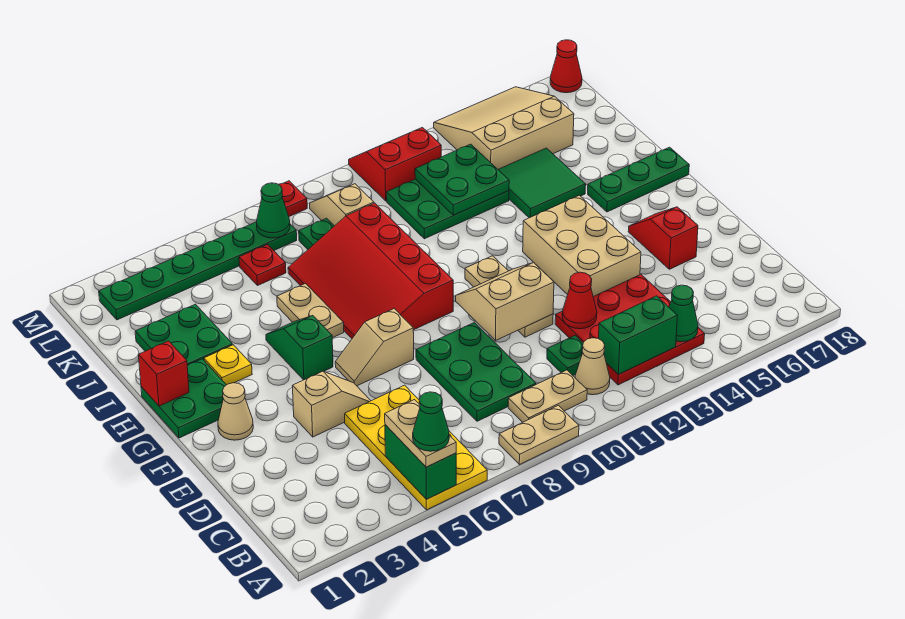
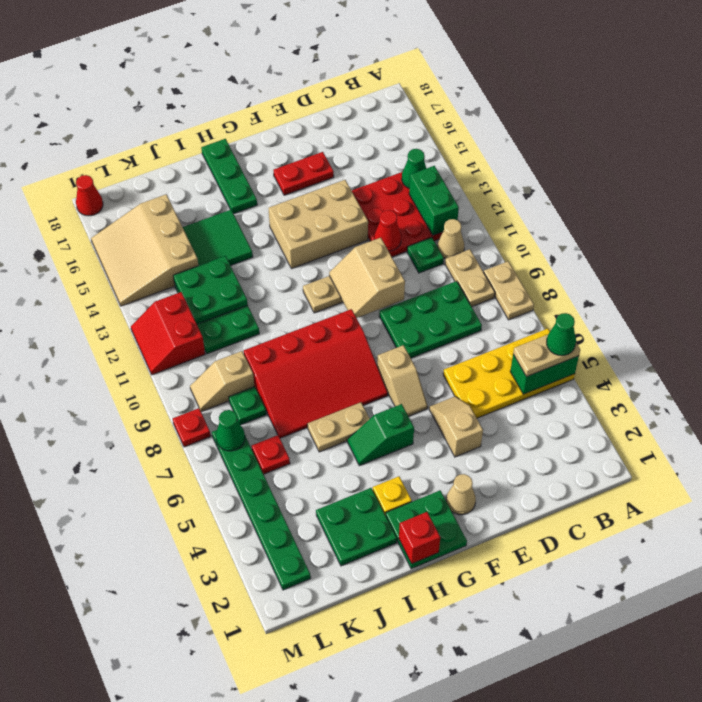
red 1x2 slope [628,207,698,269] -> red 1x2 plate [273,152,334,195]

